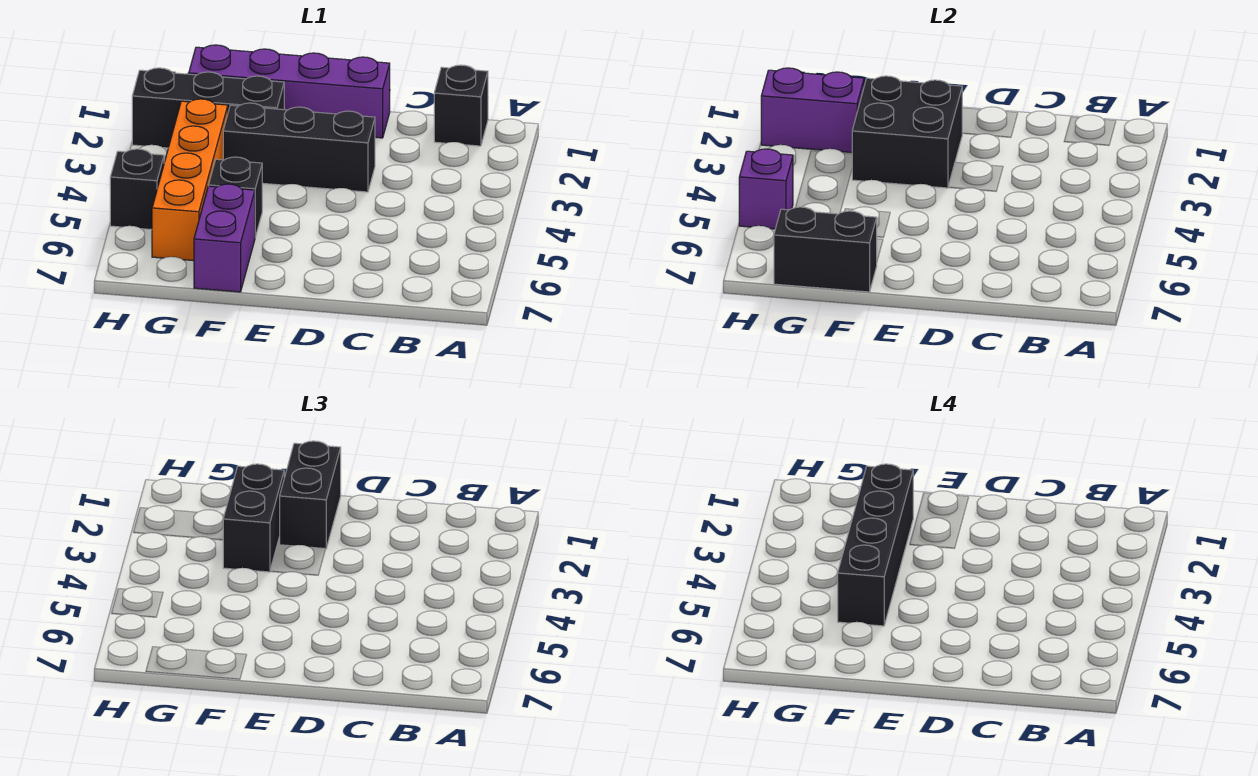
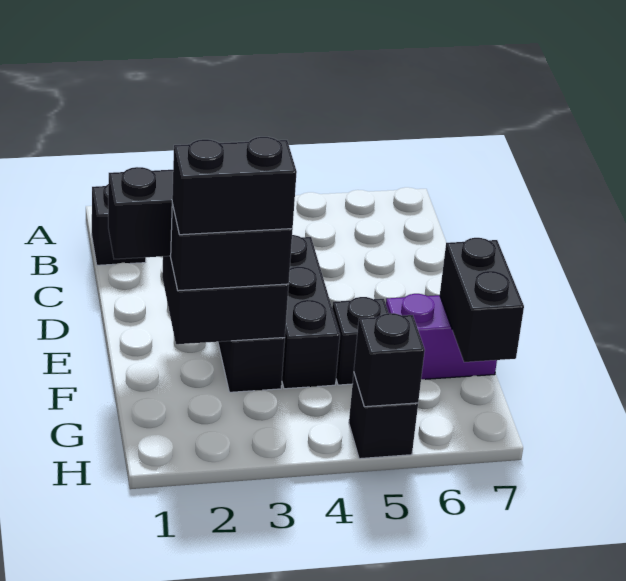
purple 1x4 brick [189,45,390,138] -> none
black 1x3 brick [132,68,284,148] -> black 1x3 brick moved to [282,235,340,389]
black 1x4 brick [838,464,913,626] -> black 1x2 brick [172,137,297,235]
purple 1x2 brick [761,68,864,153] -> none
orange 1x4 brick [152,99,228,261] -> none
purple 1x1 brick [739,149,793,229] -> black 1x1 brick [354,313,425,407]

